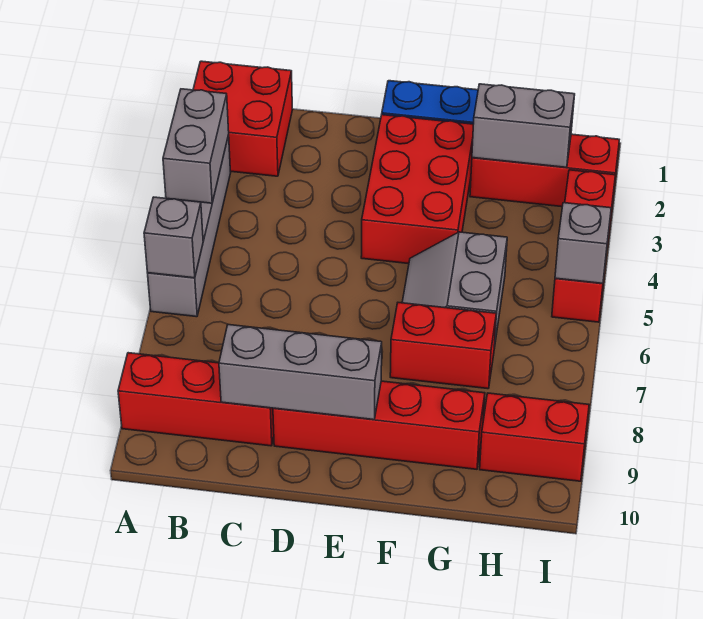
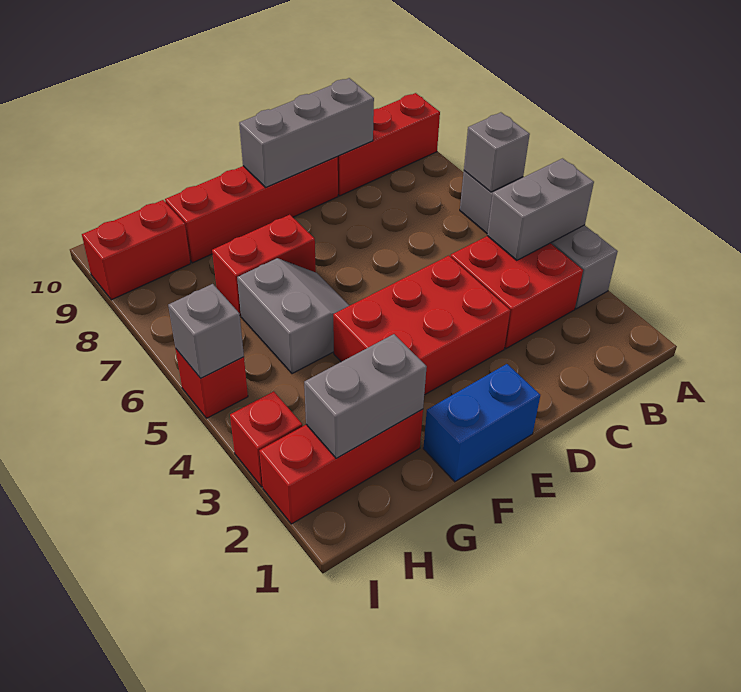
red 2x2 brick [193,61,292,176] -> red 2x2 brick moved to [451,236,583,349]
grey 1x2 brick [163,89,229,203] -> grey 1x2 brick turned to [487,158,594,260]
red 2x3 brick [361,115,473,264] -> red 2x3 brick turned to [333,256,510,395]

